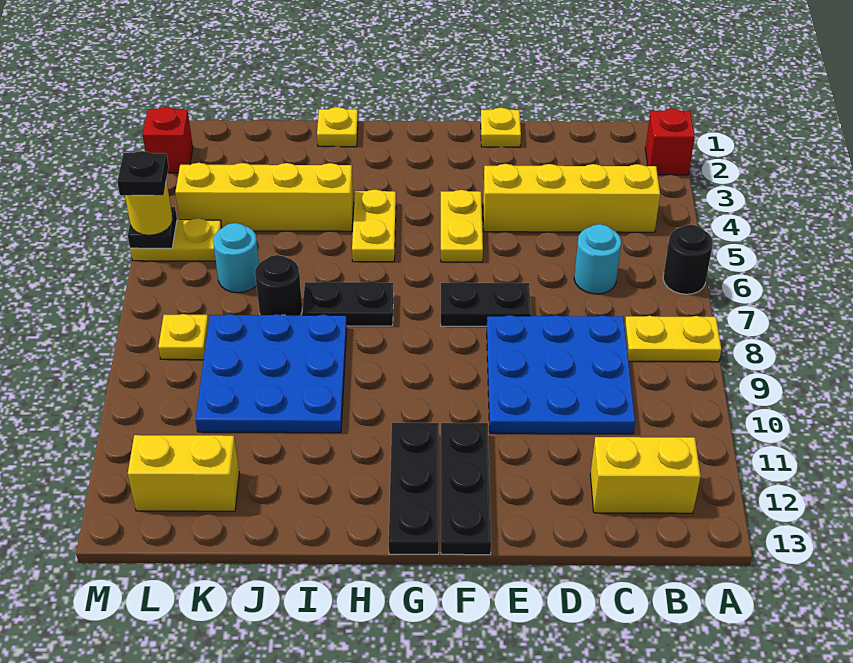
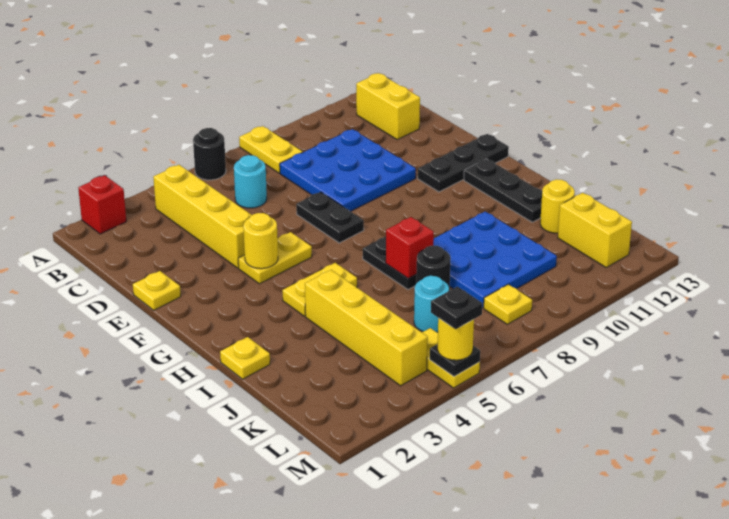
none -> yellow 1x1 round brick [243,213,278,269]
black 1x3 plate [389,423,439,554] -> black 1x3 plate turned to [464,159,542,222]
none -> yellow 1x1 round brick [540,179,575,233]
red 1x1 brick [143,107,193,173] -> red 1x1 brick moved to [386,217,434,278]

